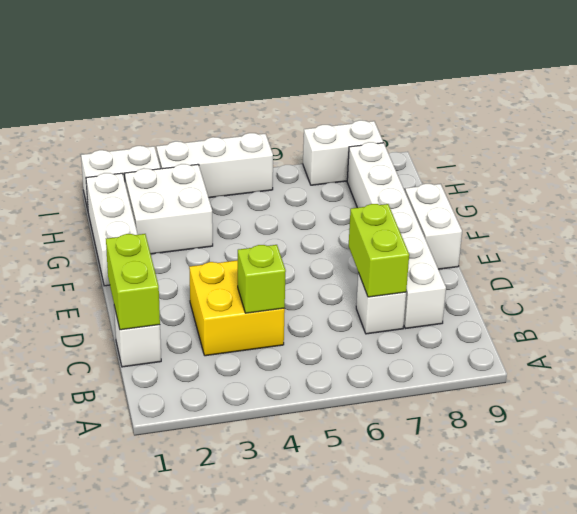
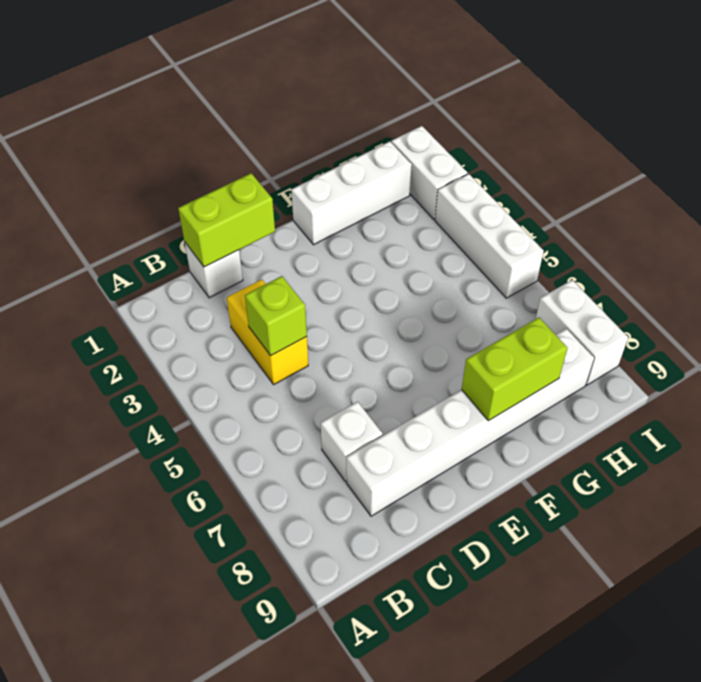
yellow 2x2 brick [189,260,285,356] -> yellow 1x2 brick [227,279,308,384]
lime 1x2 brick [349,204,409,297] -> lime 1x2 brick moved to [462,318,567,421]
white 1x2 brick [405,184,462,269] -> none
white 2x2 brick [125,164,213,254] -> none

